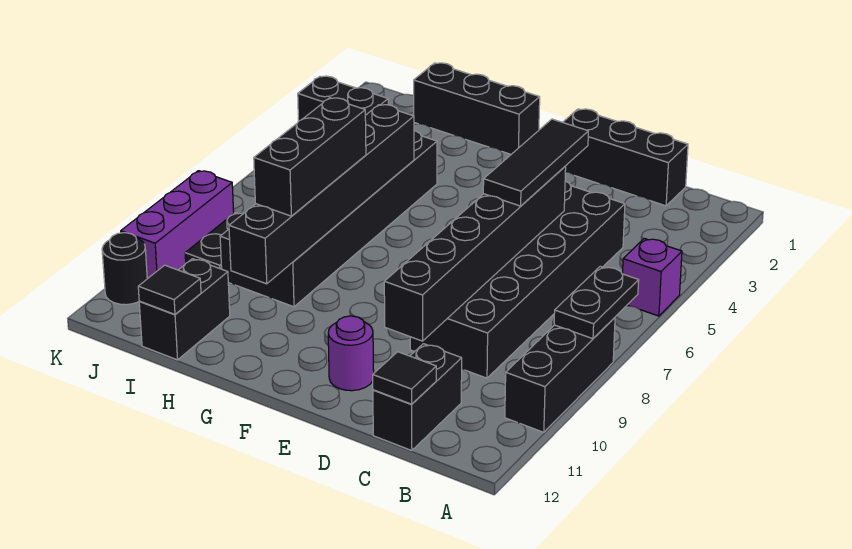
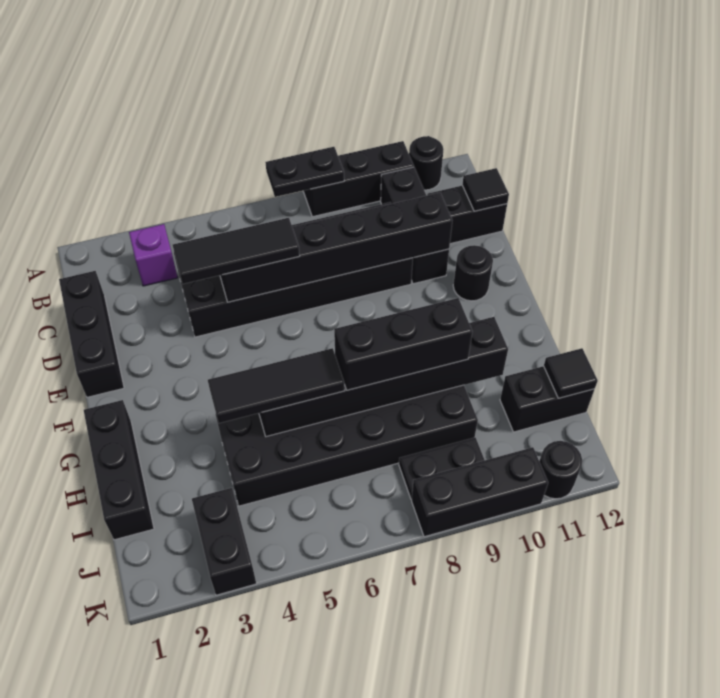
purple 1x1 brick [622,238,682,316] -> purple 1x1 brick moved to [129,224,178,286]
none -> black 1x1 round brick [409,136,444,190]
none -> black 1x3 brick [381,167,449,284]
purple 1x1 round brick [328,316,374,391] -> black 1x1 round brick [453,245,493,301]
none -> black 1x3 tile [208,348,345,423]
purple 1x3 brick [121,171,234,279] -> black 1x3 brick [412,447,548,537]

